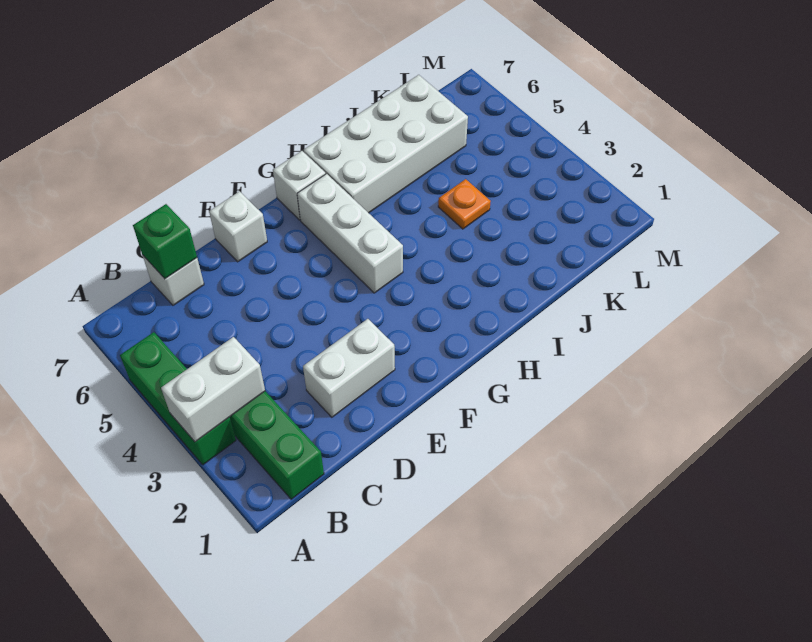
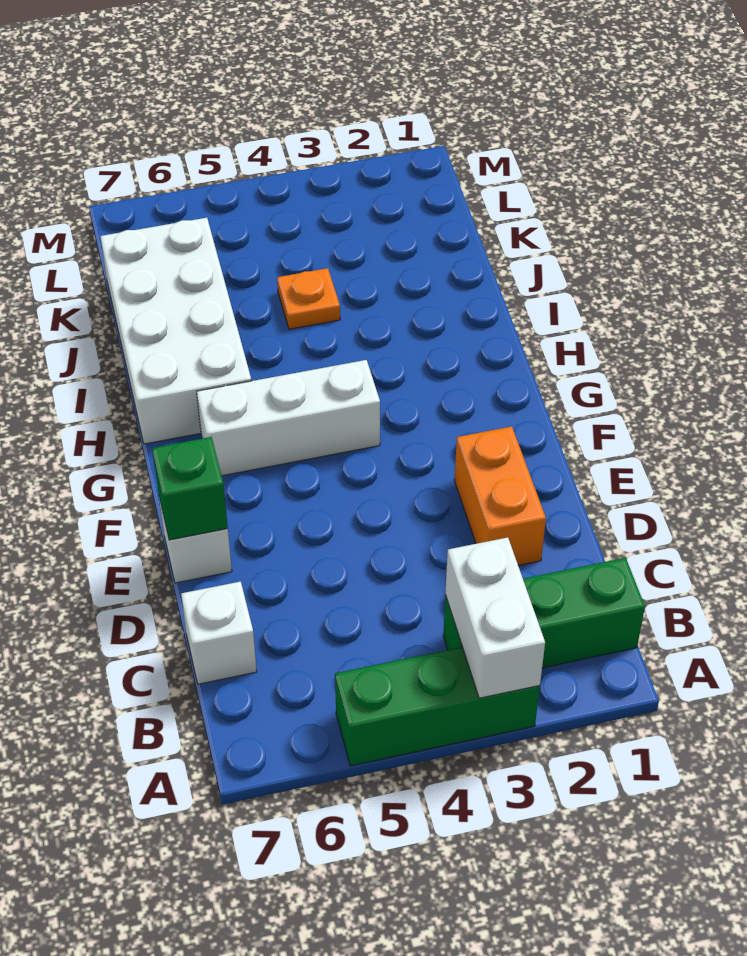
green 1x1 brick [133,204,197,279] -> green 1x1 brick moved to [152,437,228,540]
white 1x2 brick [303,319,395,417] -> orange 1x2 brick [455,426,546,565]
white 1x1 brick [273,151,325,220] -> none

